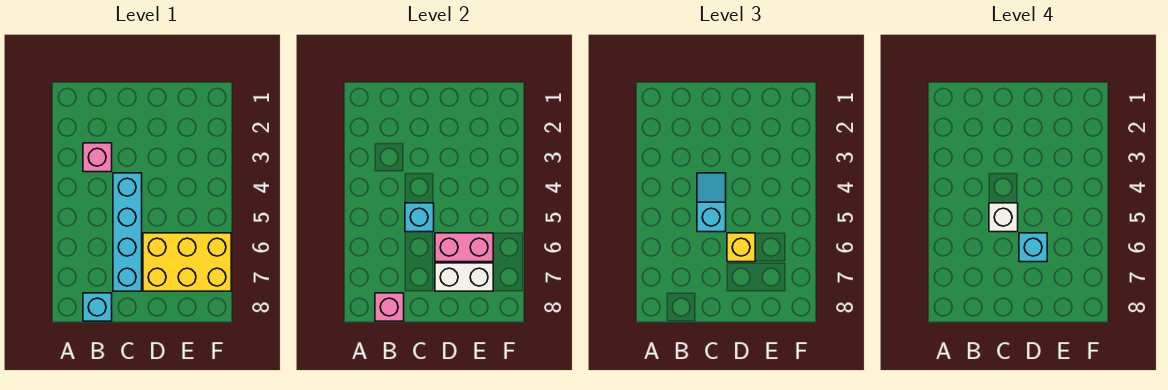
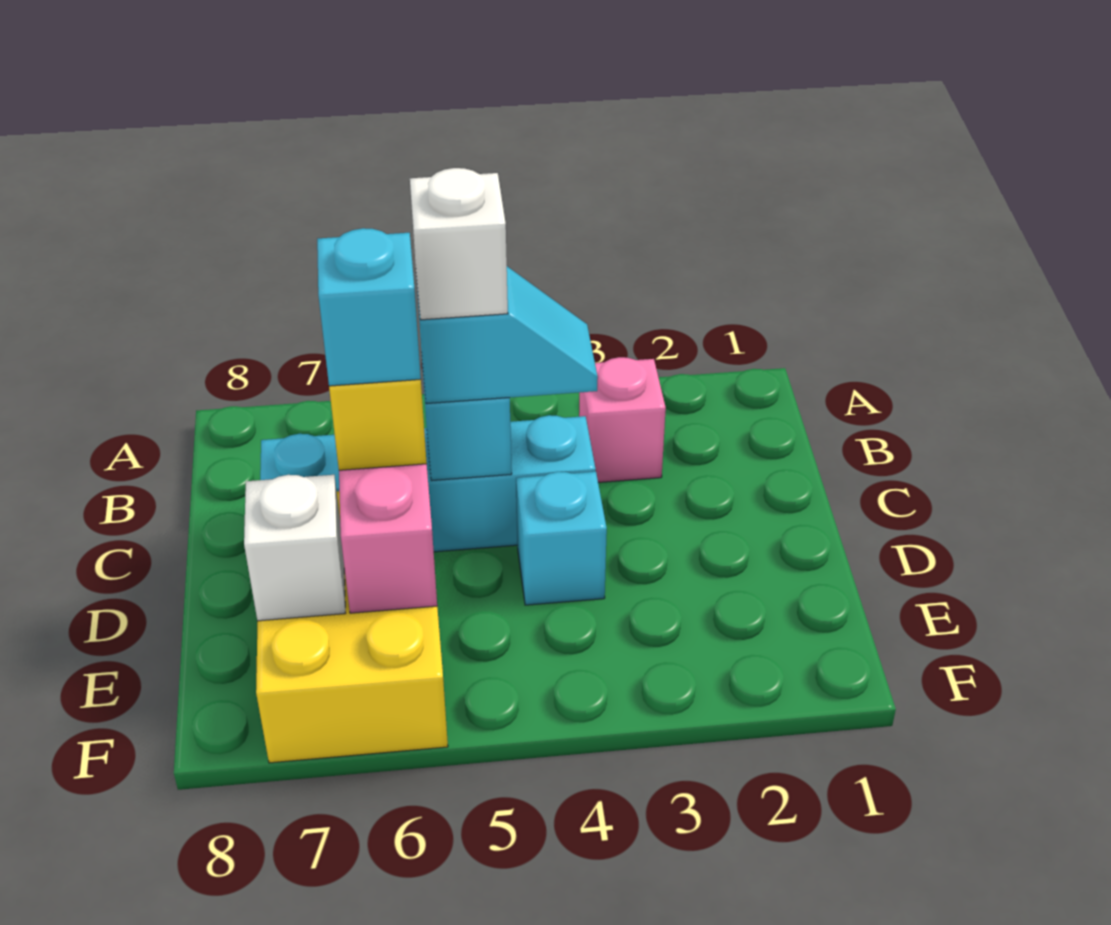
cyan 1x1 brick [83,293,112,321] -> cyan 1x1 brick moved to [516,472,607,605]
pink 1x1 brick [375,293,404,321] -> none
white 1x2 brick [435,263,493,291] -> white 1x1 brick [244,475,345,621]

